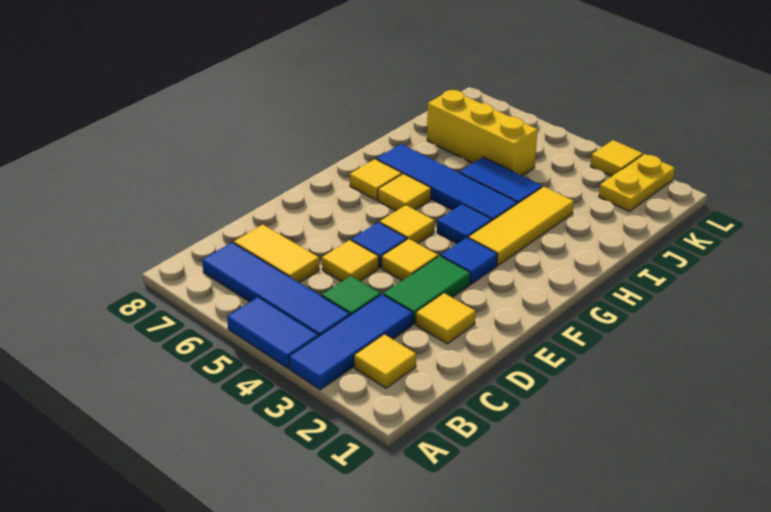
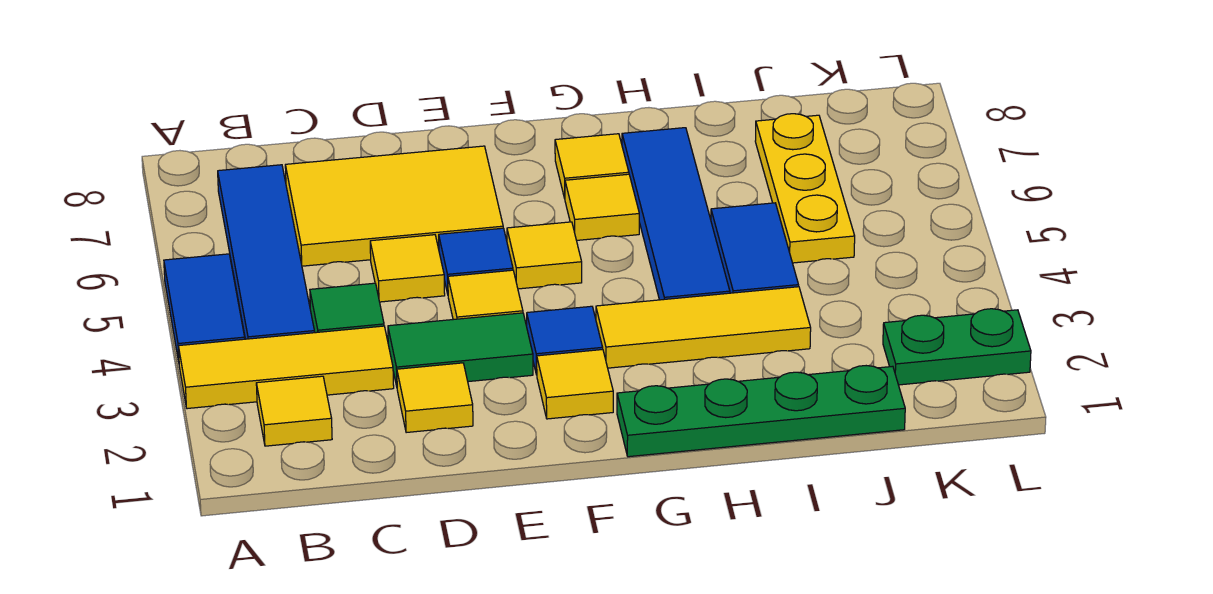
blue 1x3 tile [289,294,413,390] -> yellow 1x3 tile [178,326,394,409]
yellow 1x2 tile [234,225,319,283] -> yellow 2x3 tile [285,146,503,266]
none -> green 1x4 plate [617,366,905,457]
blue 1x1 tile [437,204,492,244] -> none
yellow 1x3 brick [427,90,537,176] -> yellow 1x3 plate [755,114,855,263]
yellow 1x2 plate [599,154,675,212] -> green 1x2 plate [883,309,1031,385]
yellow 1x1 tile [591,140,643,176] -> yellow 1x1 tile moved to [537,350,613,419]

